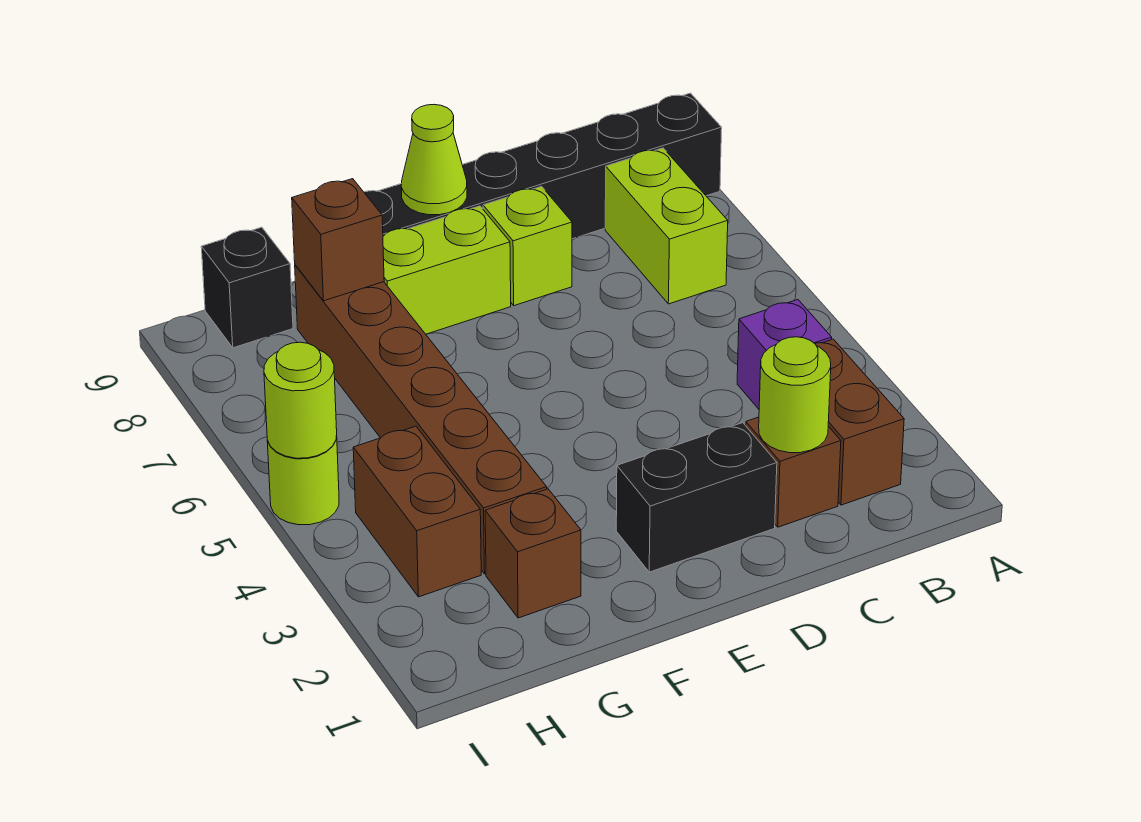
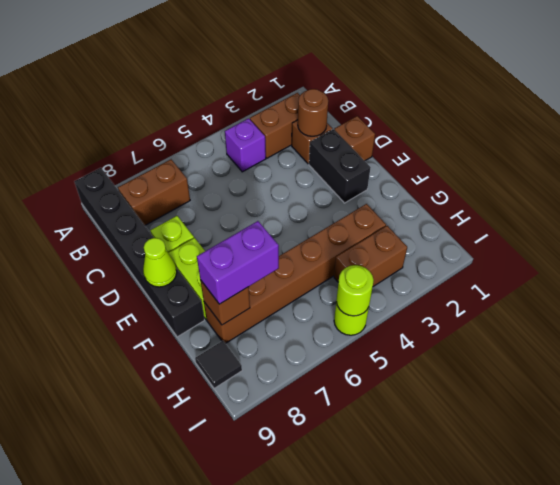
lime 1x2 brick [605,148,728,304] -> brown 1x2 brick [118,159,190,225]
lime 1x1 round brick [759,337,831,453] -> brown 1x1 round brick [298,89,328,136]
brown 1x1 brick [485,489,581,618] -> brown 1x1 brick moved to [334,116,375,161]
none -> purple 1x2 brick [197,221,279,304]
black 1x1 brick [201,227,293,348] -> black 1x1 tile [195,341,242,388]

